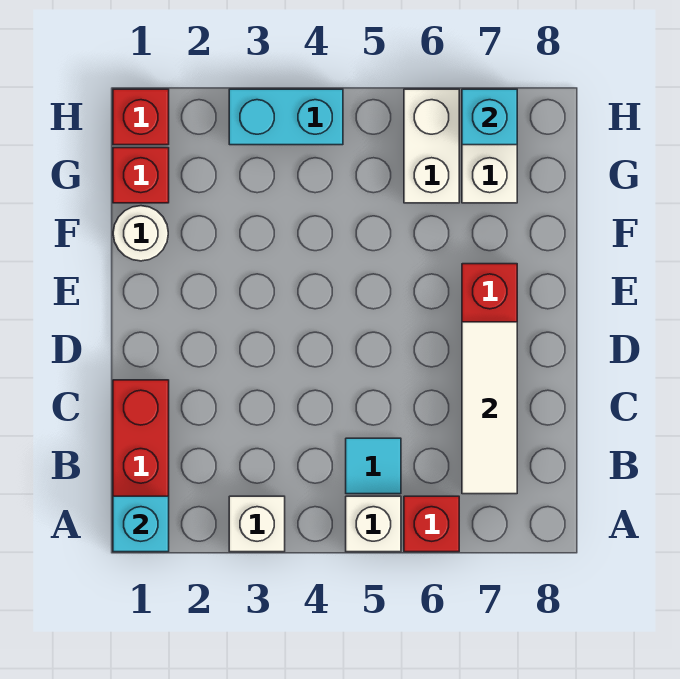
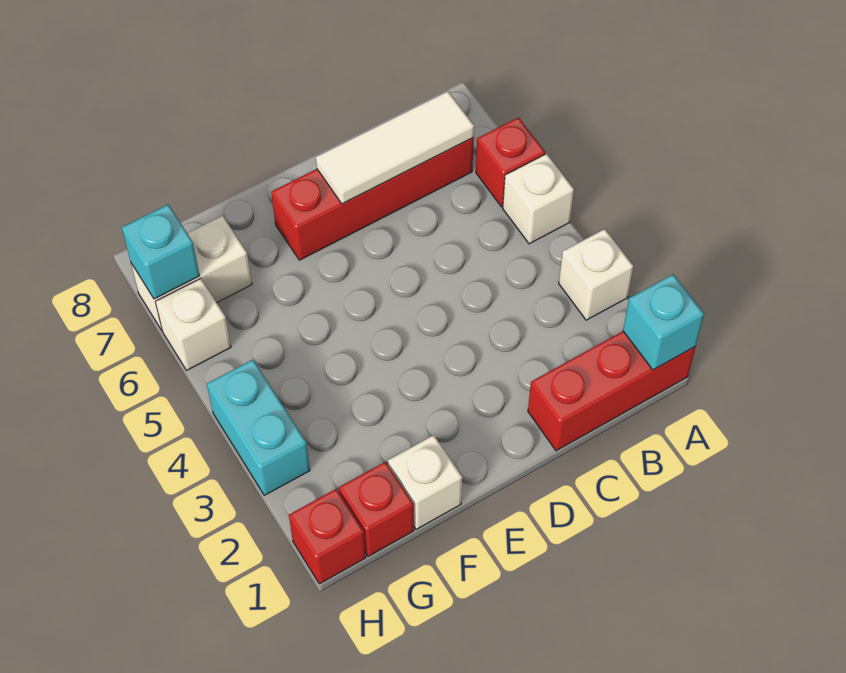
cyan 1x1 tile [346,438,401,494] -> none
white 1x1 round brick [113,206,168,261] -> white 1x1 brick [388,435,462,529]
white 1x2 brick [404,89,459,203] -> white 1x1 brick [155,278,231,370]

